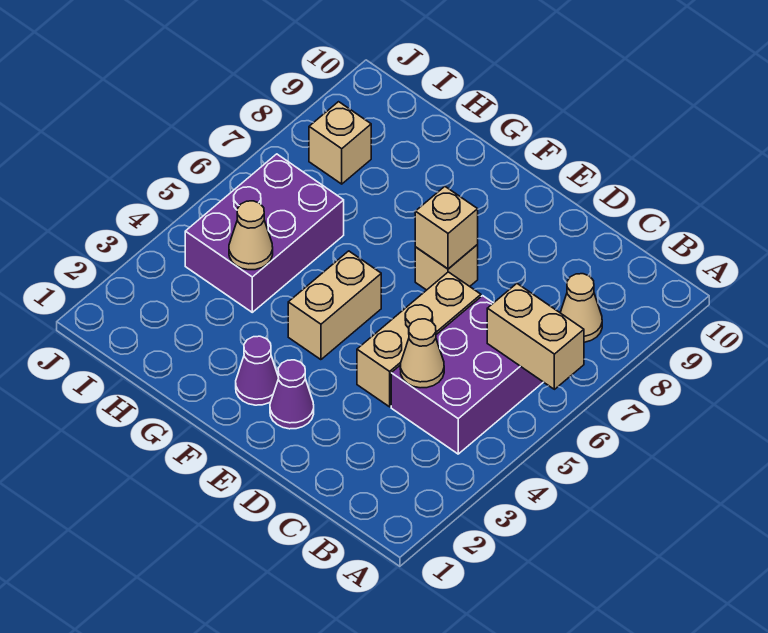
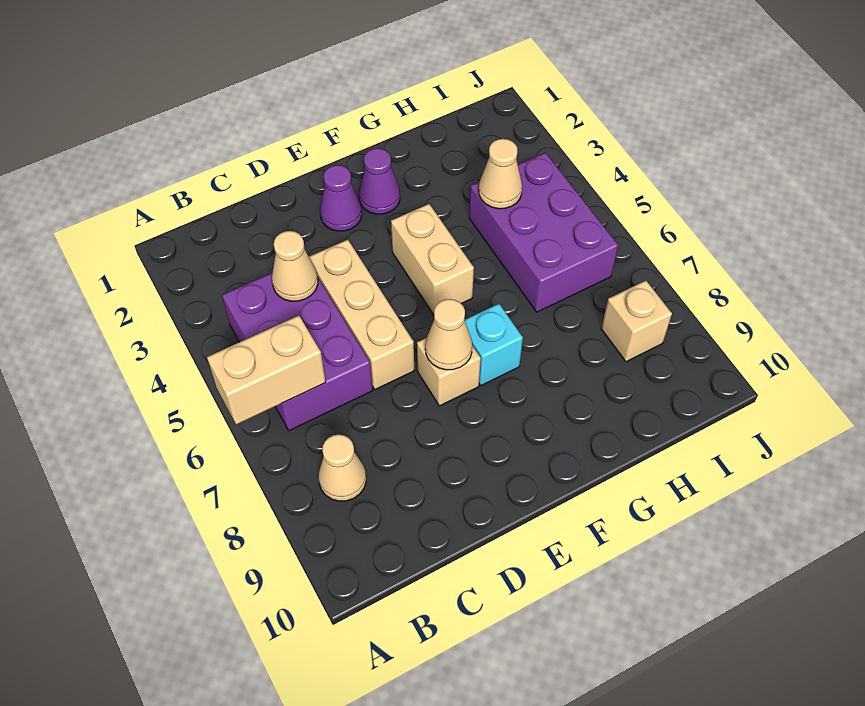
tan 1x1 brick [415,187,478,269] -> tan 1x1 cone [425,299,472,370]
none -> cyan 1x1 brick [465,304,523,385]

